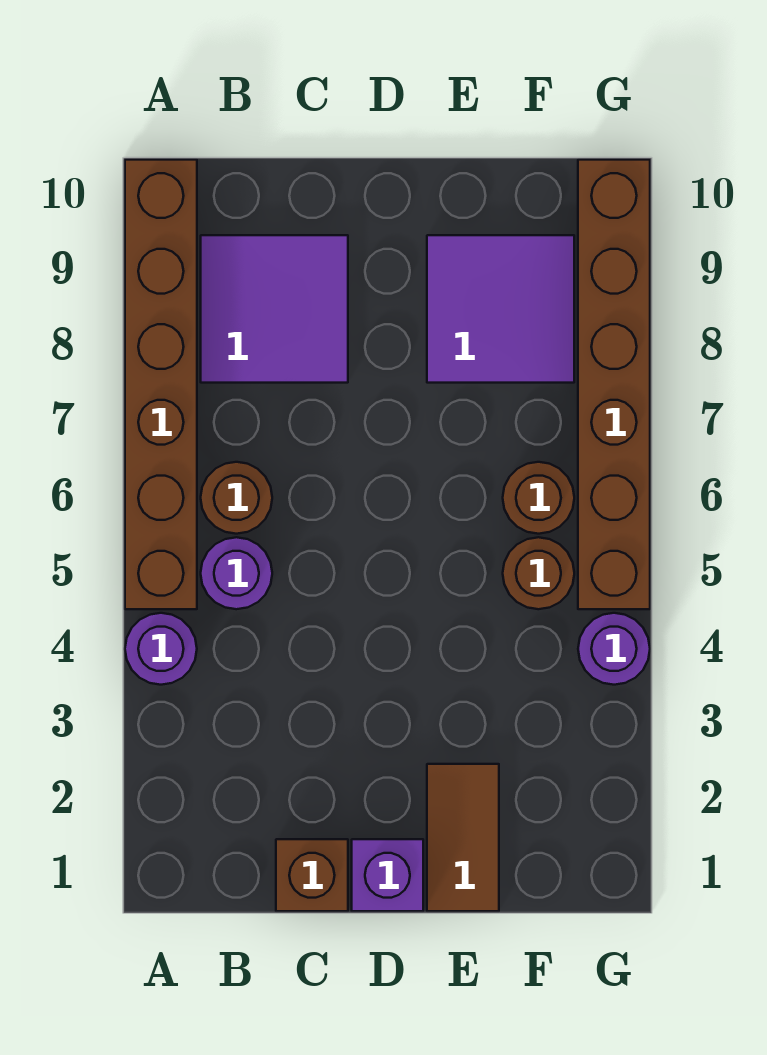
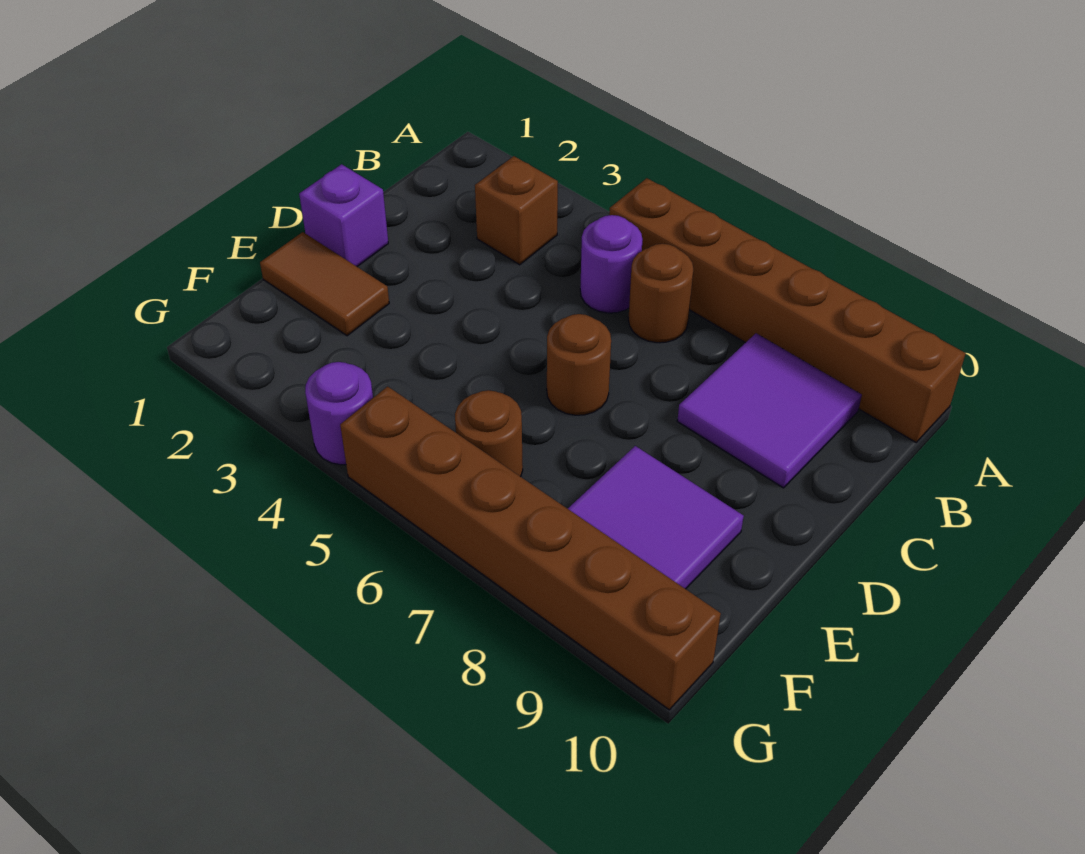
purple 1x1 round brick [125,613,197,685] -> none
brown 1x1 brick [276,839,348,911] -> brown 1x1 brick moved to [475,156,558,265]
brown 1x1 round brick [503,537,574,609] -> brown 1x1 round brick moved to [547,314,611,415]

